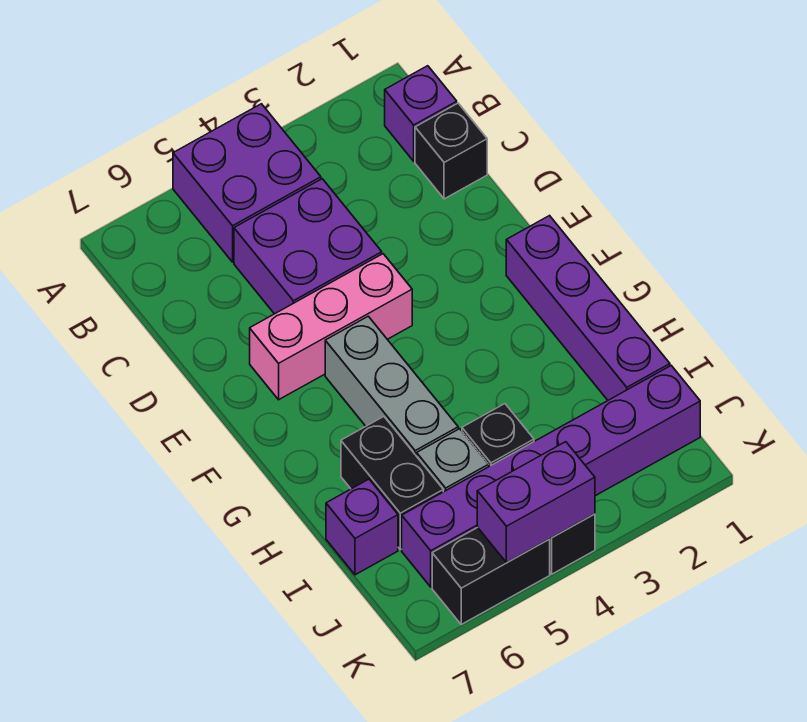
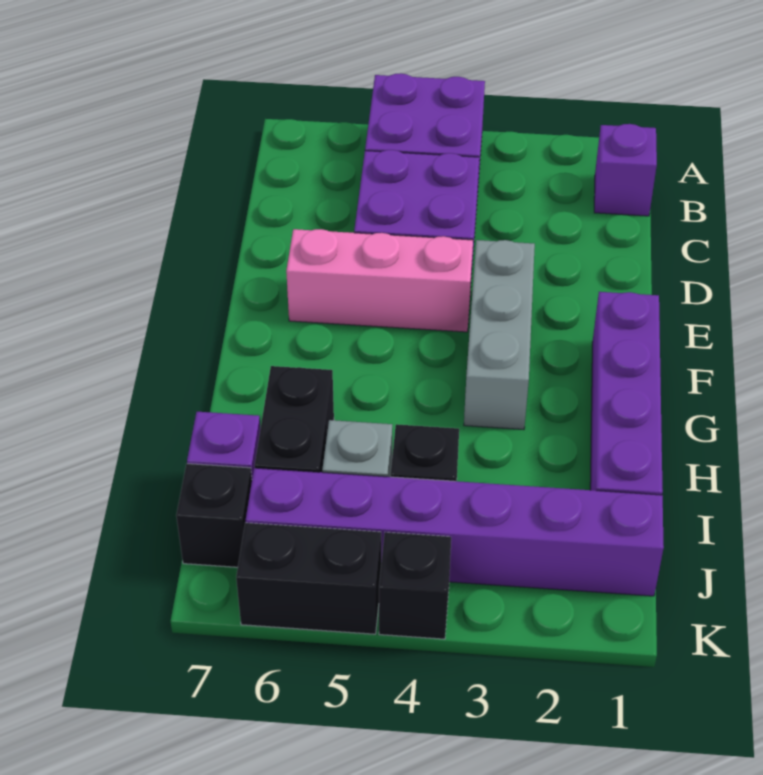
black 1x1 brick [415,103,487,199] -> black 1x1 brick moved to [176,464,252,567]
grey 1x3 brick [325,316,458,456] -> grey 1x3 brick moved to [464,240,535,429]
purple 1x2 brick [477,442,595,563] -> none

